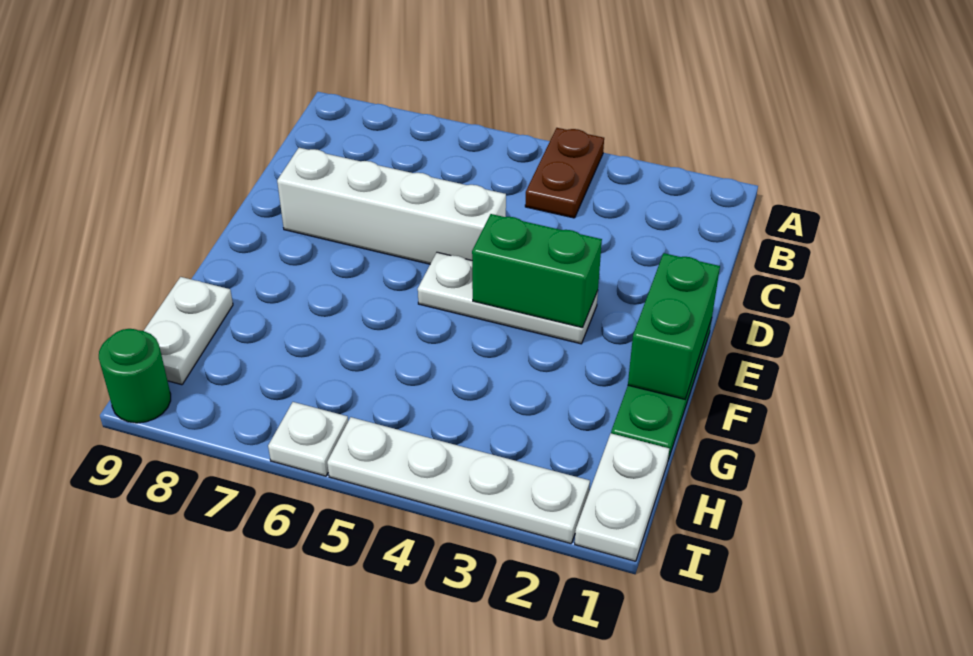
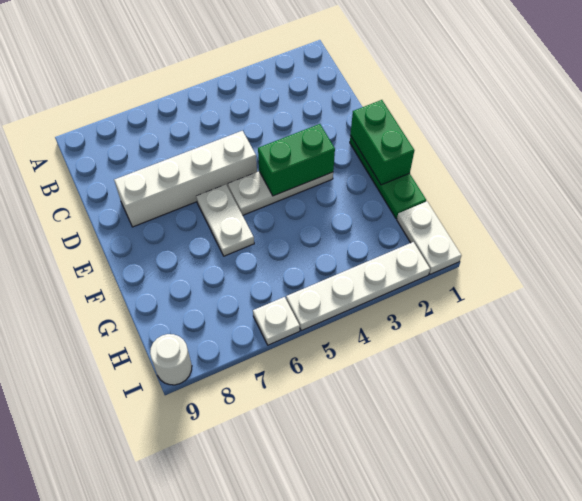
brown 1x2 plate [525,128,604,218] -> none
white 1x2 plate [144,277,233,385] -> white 1x2 plate moved to [196,185,254,256]
green 1x1 round brick [99,329,171,423] -> white 1x1 round brick [150,334,192,385]

